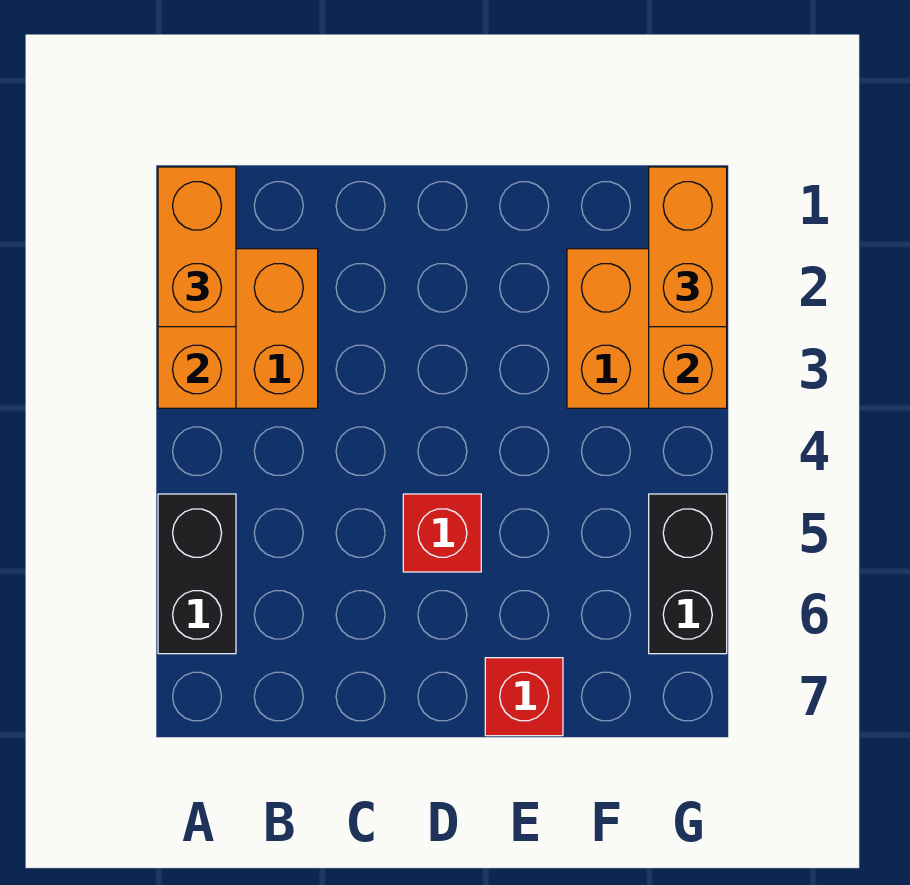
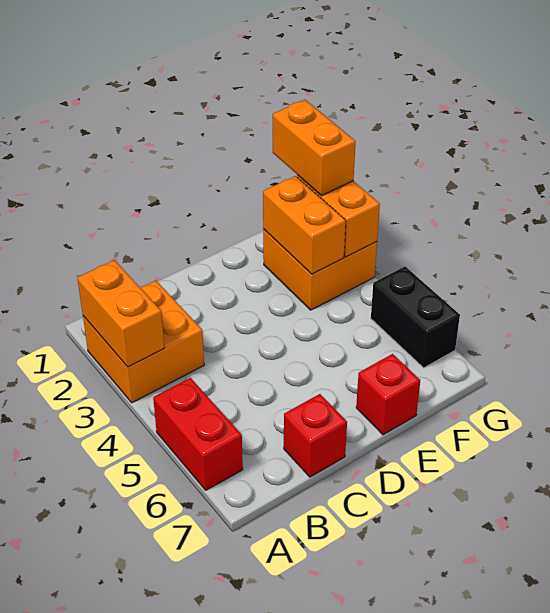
orange 1x2 brick [158,167,236,327] -> orange 1x2 brick moved to [263,176,346,274]
black 1x2 brick [158,494,236,654] -> red 1x2 brick [153,378,243,490]
red 1x1 brick [403,494,481,572] -> red 1x1 brick moved to [284,394,347,477]

